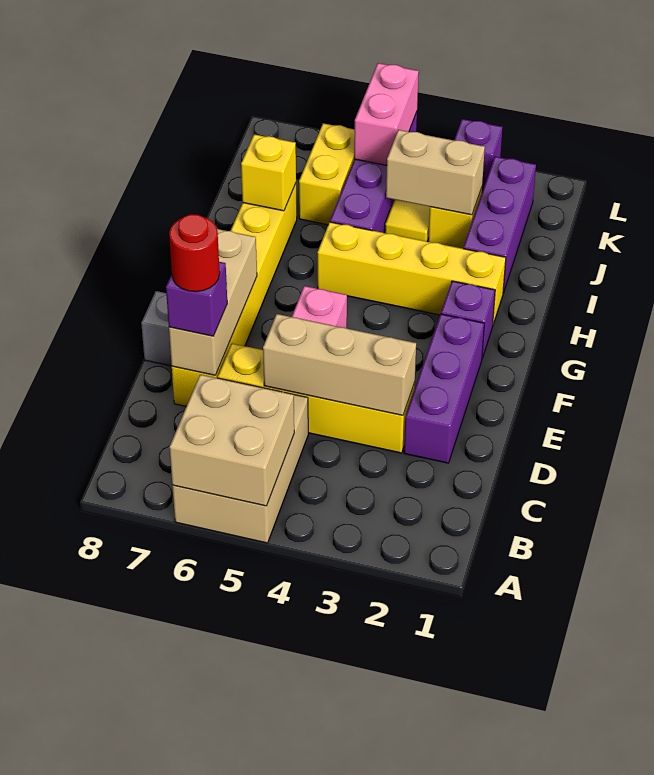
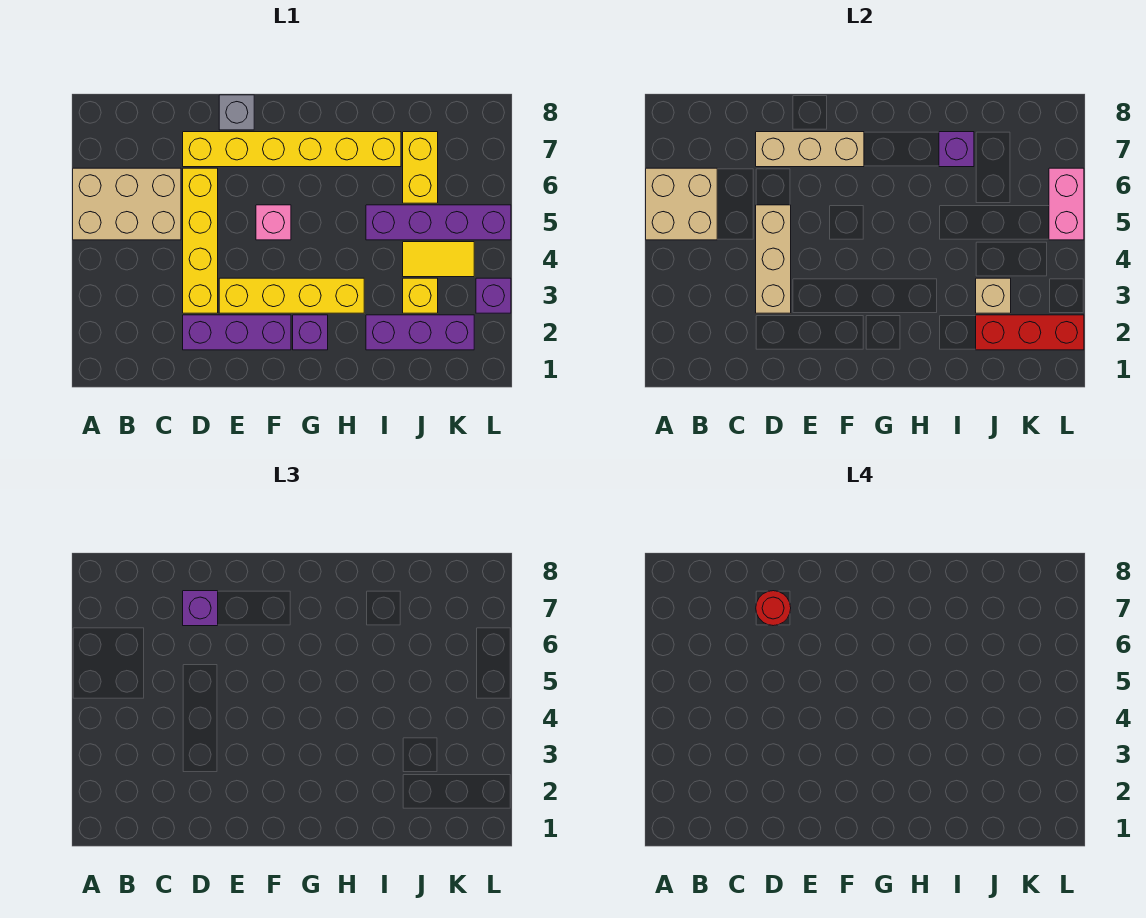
yellow 1x4 brick [317,222,506,324] -> yellow 1x4 brick turned to [219,278,364,313]
yellow 1x1 brick [241,134,296,211] -> purple 1x1 brick [939,132,974,167]
none -> red 1x3 brick [976,315,1084,350]
tan 1x2 brick [386,130,485,215] -> tan 1x1 brick [976,278,1011,313]
yellow 1x2 brick [299,123,355,225] -> yellow 1x2 brick turned to [403,132,438,203]
pink 1x2 brick [354,63,419,165] -> pink 1x2 brick turned to [1049,168,1084,240]

